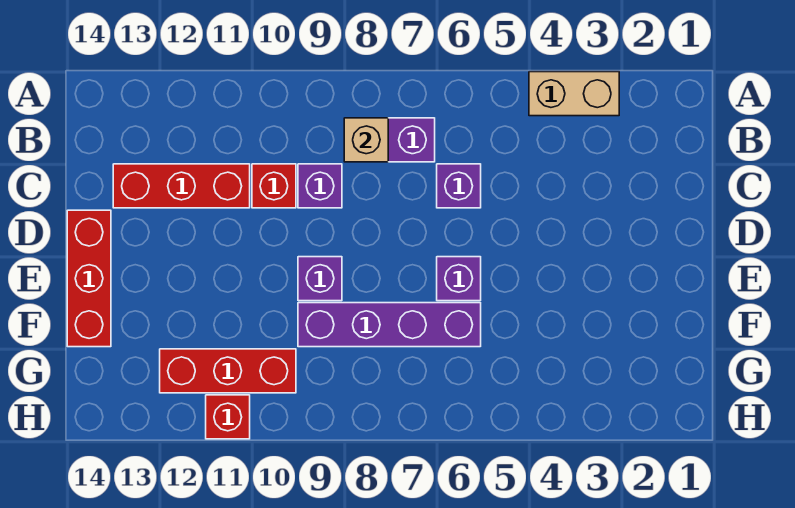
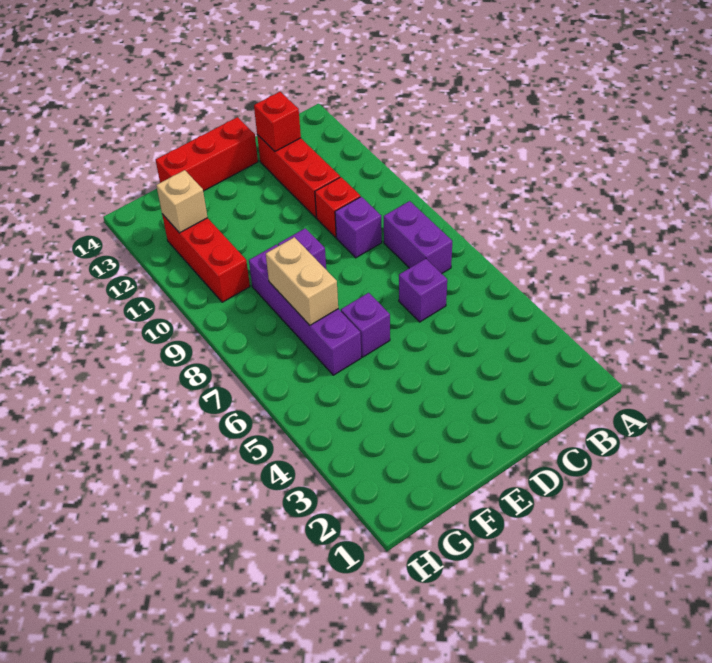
tan 1x2 brick [529,72,619,116] -> tan 1x2 brick moved to [266,237,338,325]
tan 1x1 brick [344,118,388,162] -> tan 1x1 brick moved to [156,170,207,233]
red 1x1 brick [206,395,250,439] -> red 1x1 brick moved to [254,92,301,151]

